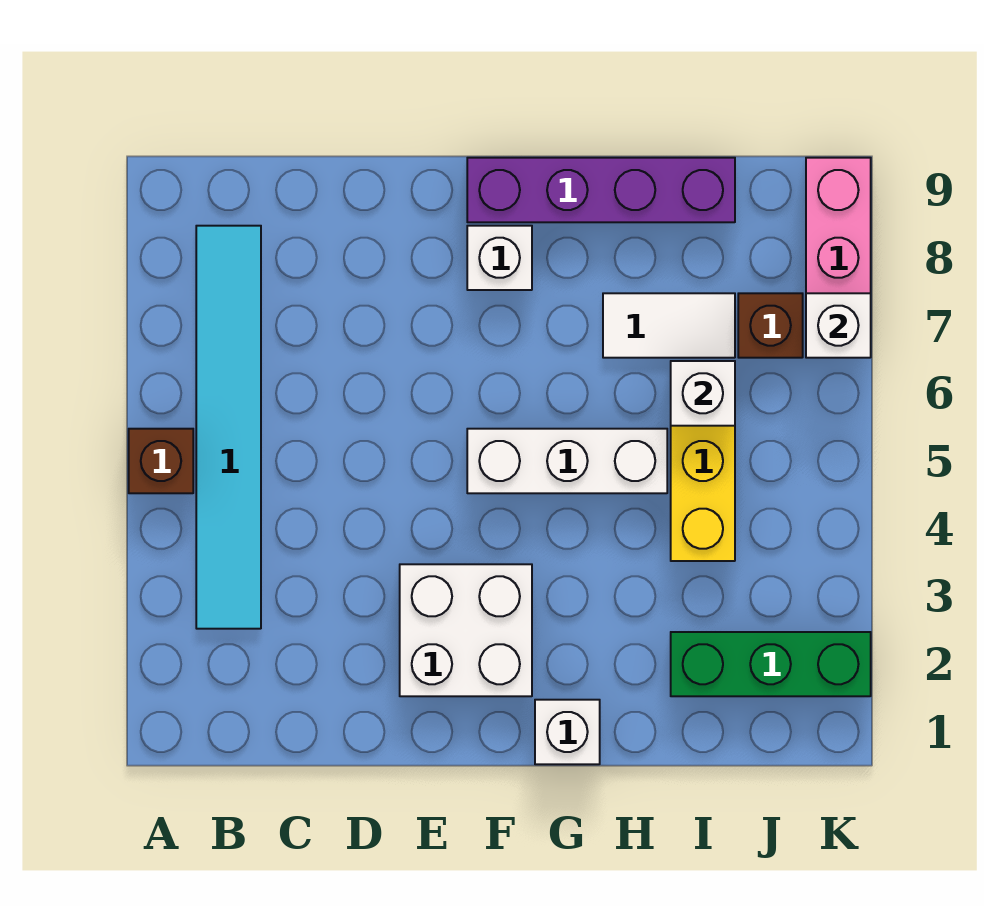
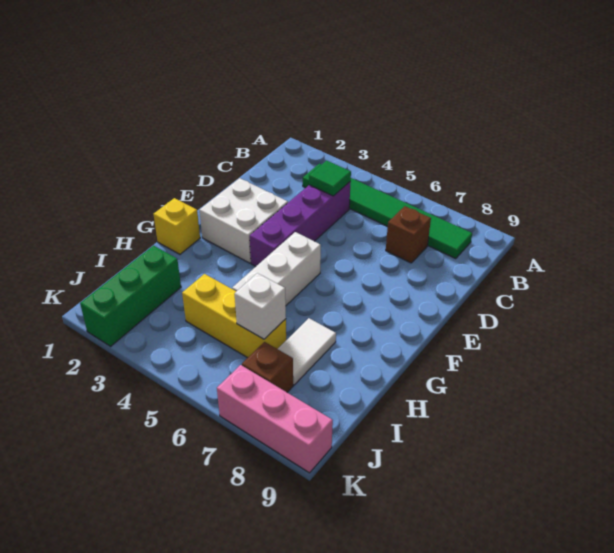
brown 1x1 brick [129,429,193,493] -> brown 1x1 brick moved to [386,206,431,263]
cyan 1x6 tile [196,226,261,629] -> green 1x6 tile [303,164,472,259]
none -> green 1x1 tile [309,161,351,196]
white 1x1 brick [467,226,532,290] -> none
purple 1x4 brick [467,158,735,222] -> purple 1x4 brick moved to [250,182,351,266]
white 1x1 brick [535,700,600,764] -> yellow 1x1 brick [153,198,200,254]
white 1x1 brick [806,293,871,358] -> none

